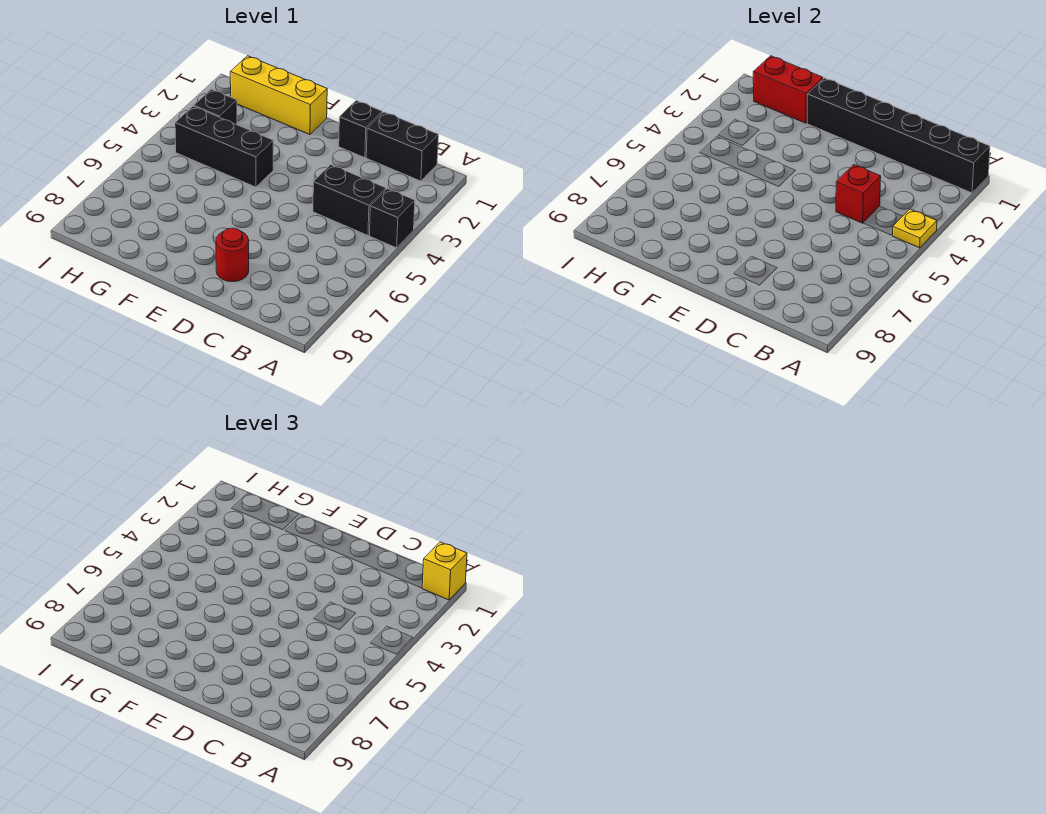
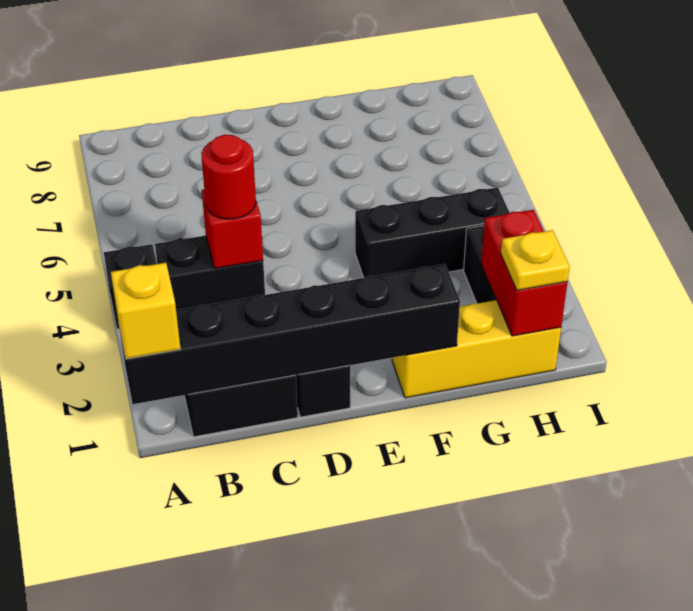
yellow 1x1 plate [892,209,937,248] -> yellow 1x1 plate moved to [501,230,570,290]
red 1x1 round brick [216,228,249,282] -> red 1x1 round brick moved to [201,135,256,219]
red 1x2 brick [753,56,823,123] -> red 1x2 brick turned to [481,210,567,336]

